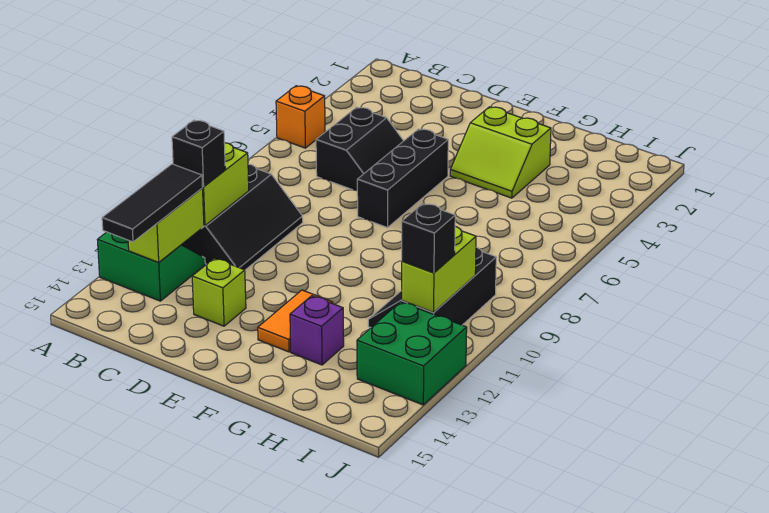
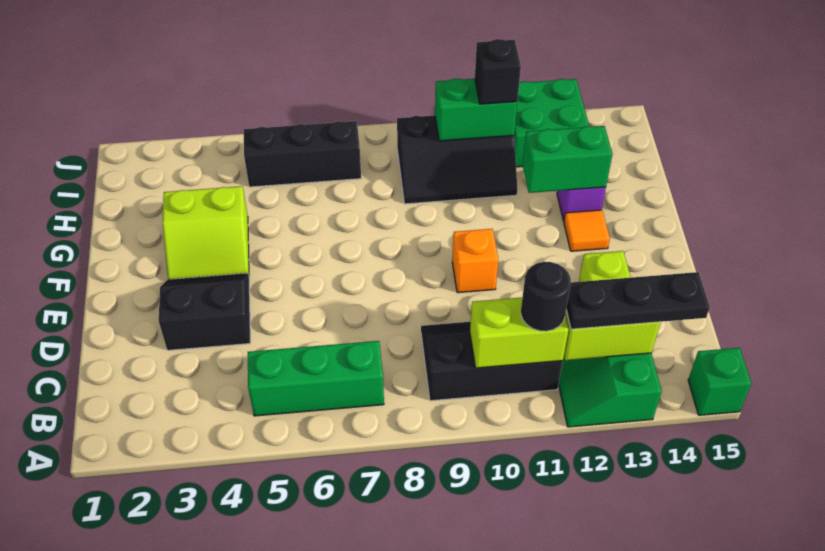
orange 1x1 brick [276,86,325,148] -> orange 1x1 brick moved to [452,229,498,293]
none -> green 1x1 brick [688,348,752,415]
none -> green 1x3 brick [248,341,384,416]
black 1x1 brick [172,120,225,187] -> black 1x1 round brick [521,262,571,331]
black 1x3 tile [102,164,202,242] -> black 1x3 plate [566,272,710,329]
black 2x2 slope [316,107,403,191] -> black 2x2 slope moved to [159,273,250,350]
black 1x3 brick [357,129,448,228] -> black 1x3 brick moved to [244,121,361,187]
lime 2x2 slope [450,107,551,198] -> lime 2x2 slope turned to [163,186,249,279]
orange 1x2 tile [258,290,333,352] -> orange 1x1 tile [564,210,610,251]
none -> green 1x2 brick [523,126,612,193]
lime 1x2 brick [402,226,476,312] -> green 1x2 brick [435,79,517,141]

